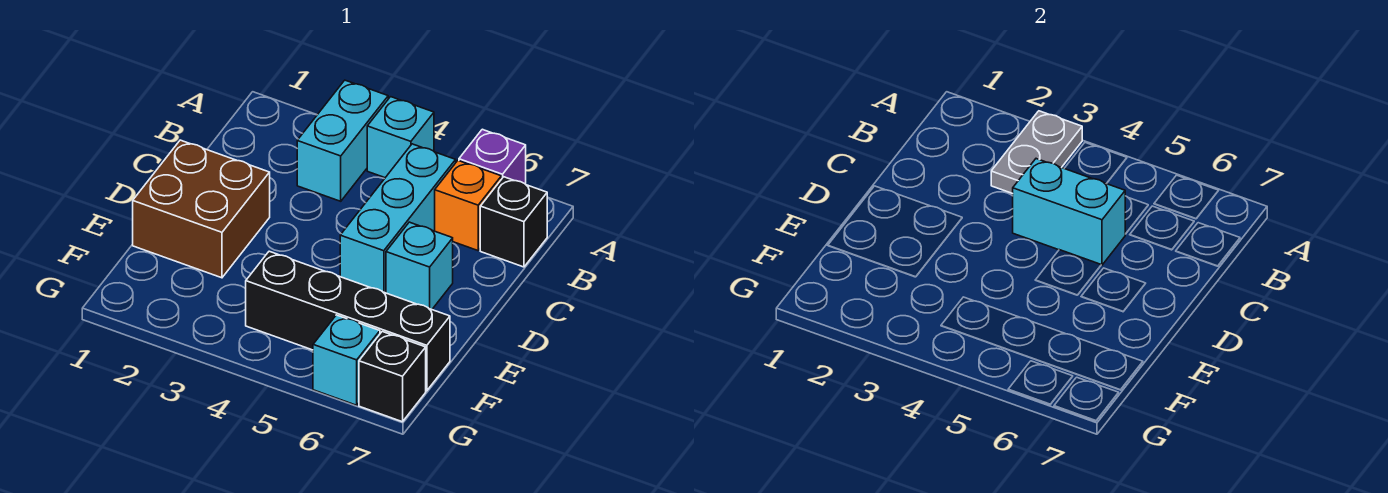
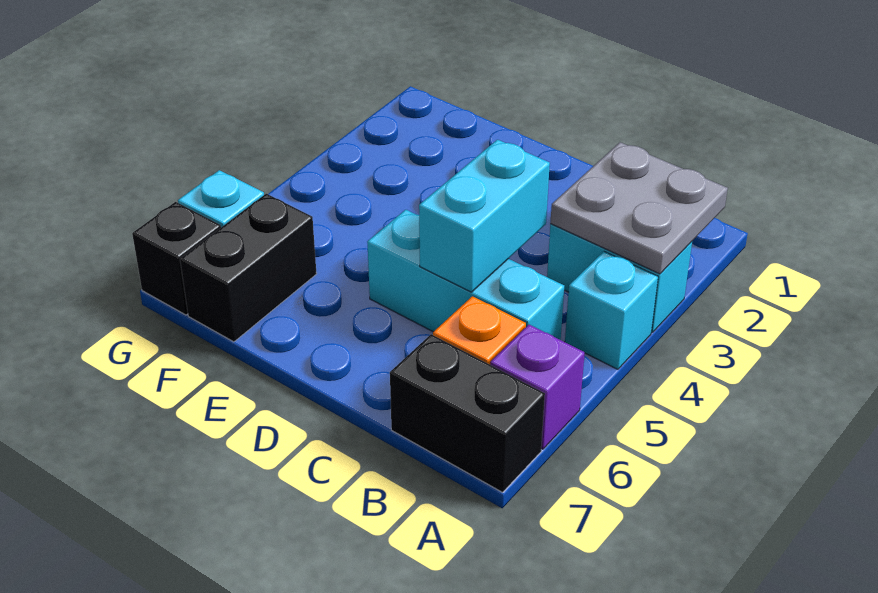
grey 1x2 plate [991,111,1082,194] -> grey 2x2 plate [550,142,728,274]
black 1x1 brick [480,177,547,267] -> black 1x2 brick [390,334,545,492]
brown 2x2 brick [133,140,270,278] -> none
cyan 1x1 brick [386,222,453,309] -> none
black 1x4 brick [246,251,450,391] -> black 1x2 brick [180,194,317,342]

